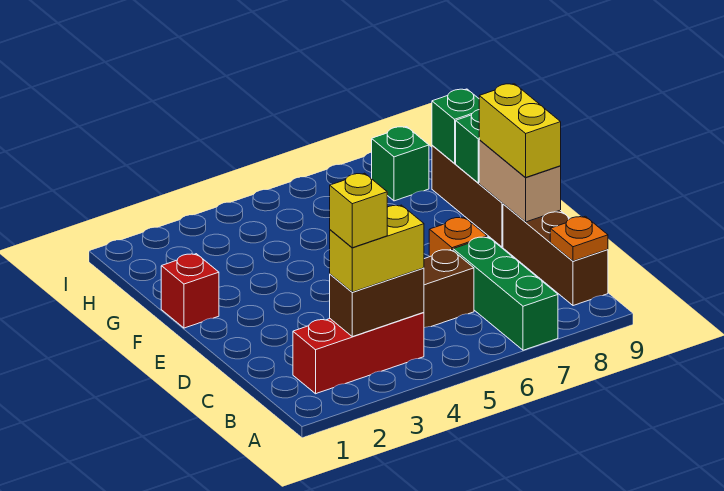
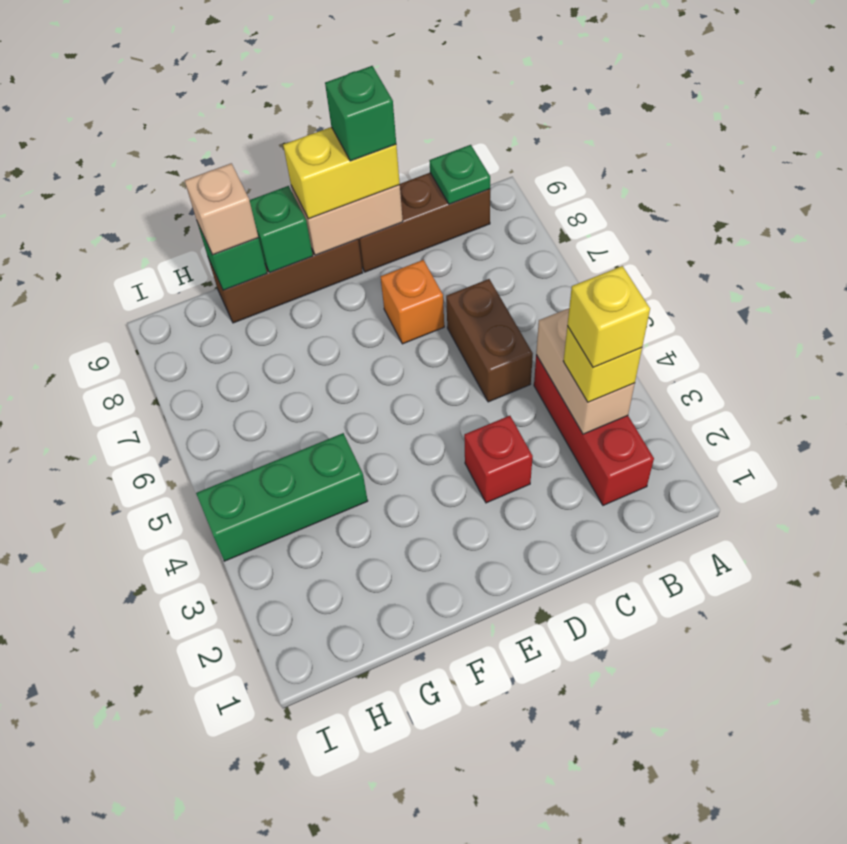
green 1x3 brick [453,237,558,350] -> green 1x3 brick moved to [196,433,368,561]
brown 1x2 brick [330,268,424,337] -> tan 1x2 brick [536,308,635,434]
yellow 1x2 brick [330,205,424,292] -> yellow 1x1 brick [563,326,642,402]
orange 1x1 plate [550,216,608,261] -> green 1x1 plate [429,145,490,204]
red 1x1 brick [161,254,219,328] -> red 1x1 brick moved to [464,416,533,503]
none -> tan 1x1 brick [185,163,258,255]
green 1x1 brick [372,127,429,201] -> green 1x1 brick moved to [325,66,396,161]

